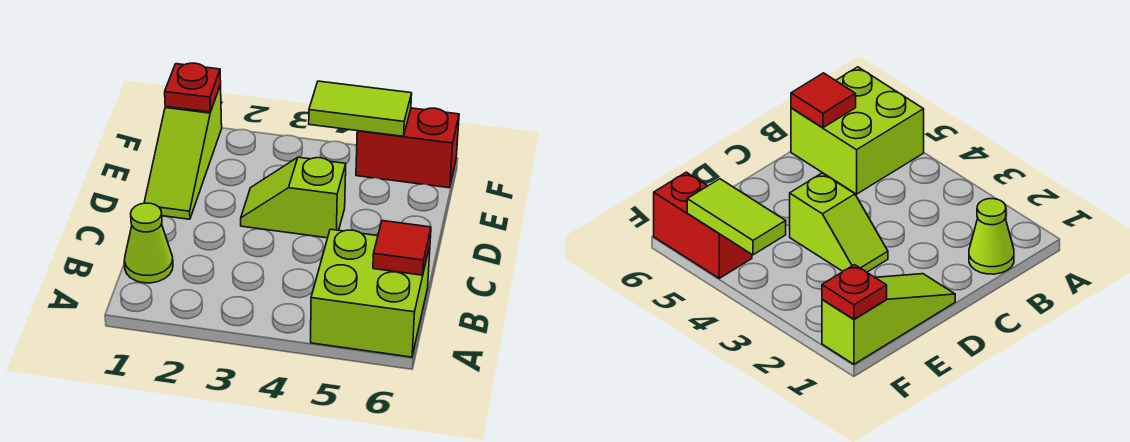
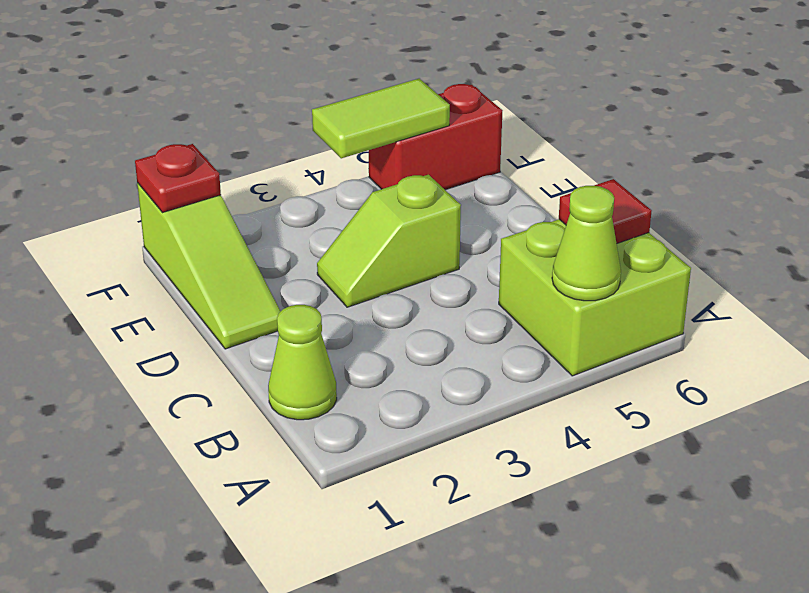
none -> lime 1x1 cone [552,186,621,301]

